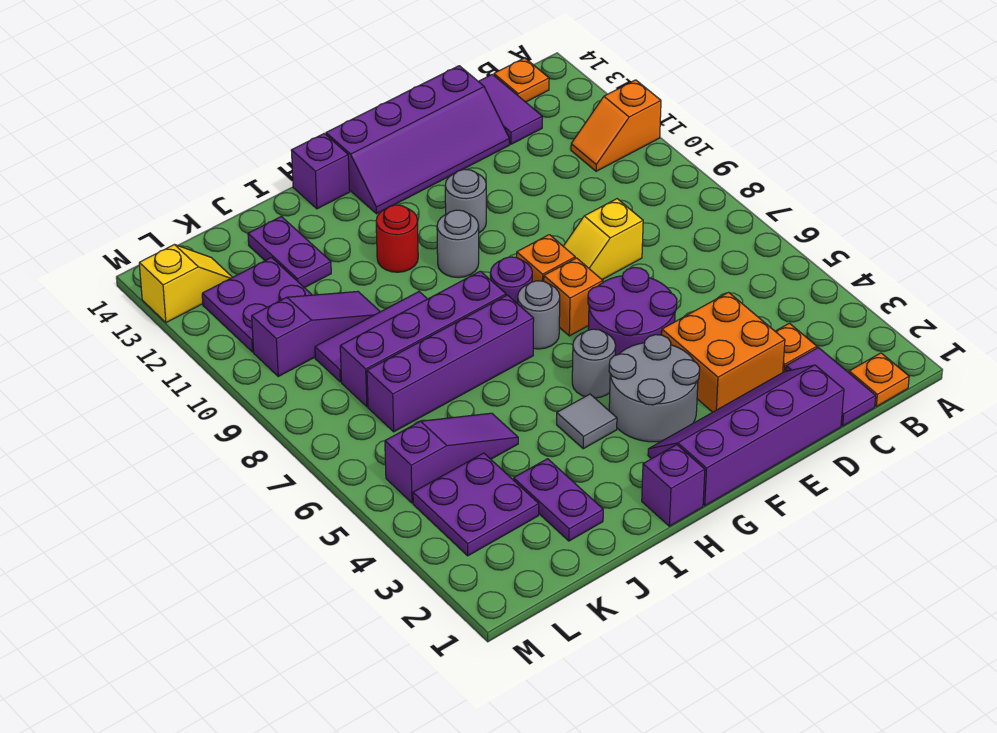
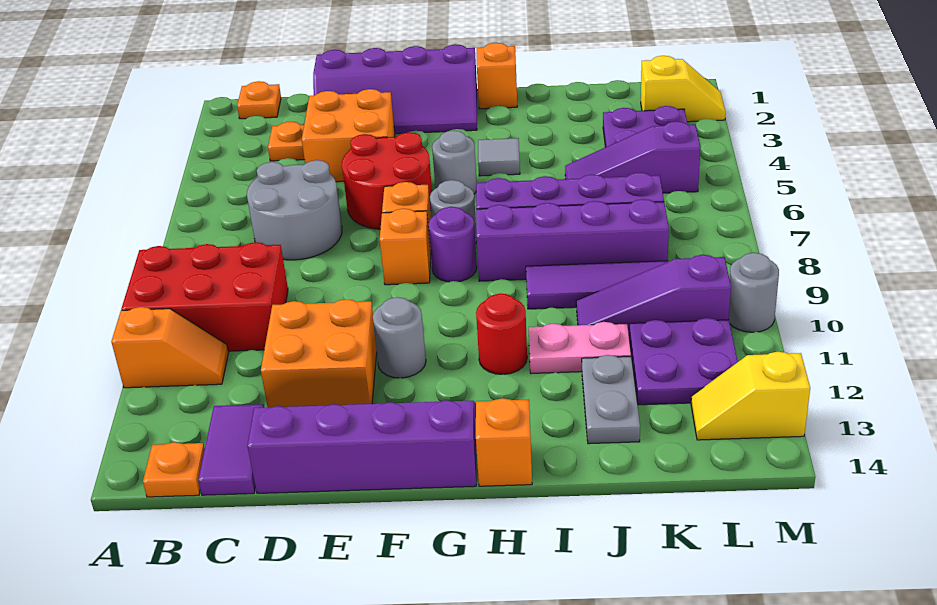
none -> red 2x3 brick [121,242,288,351]
purple 1x2 tile [786,348,876,426] -> none
yellow 1x2 slope [563,199,643,280] -> yellow 1x2 slope moved to [641,56,726,122]
none -> orange 2x2 brick [261,299,377,408]
purple 2x2 round brick [588,268,677,355] -> red 2x2 round brick [342,132,432,229]
grey 2x2 round brick [609,335,700,442] -> grey 2x2 round brick moved to [247,160,342,260]
grey 1x1 round brick [437,210,479,278] -> grey 1x1 round brick moved to [729,253,779,332]
purple 1x1 brick [642,445,705,526] -> orange 1x1 brick [477,43,517,109]
purple 1x1 brick [291,134,350,209] -> orange 1x1 brick [476,398,532,486]
none -> pink 1x2 plate [529,322,631,373]
purple 1x2 plate [514,459,603,541] -> none
purple 1x2 plate [248,217,331,288] -> grey 1x2 plate [582,355,640,444]

